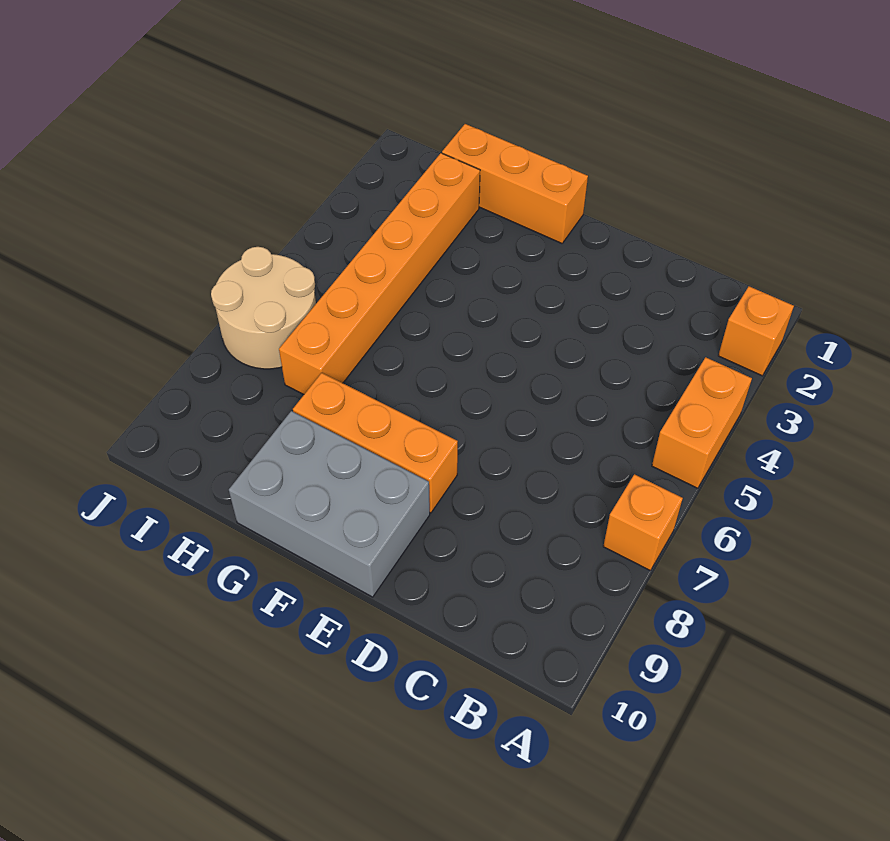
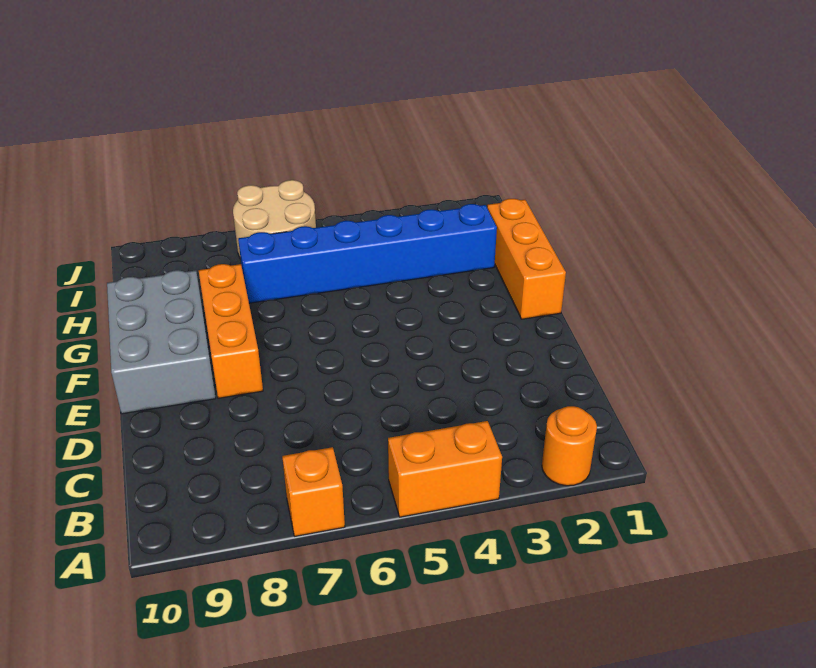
orange 1x1 brick [718,286,794,376] -> orange 1x1 round brick [542,406,597,486]
orange 1x6 brick [279,153,480,394] -> blue 1x6 brick [238,204,497,303]

